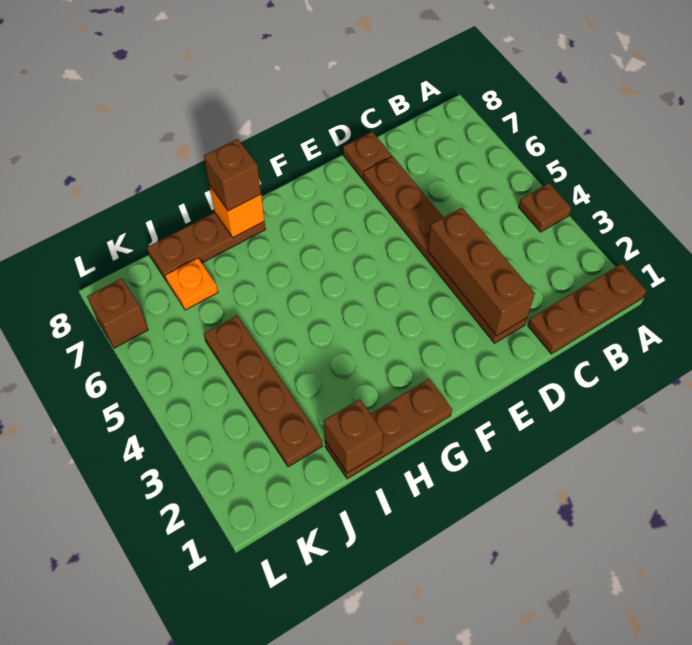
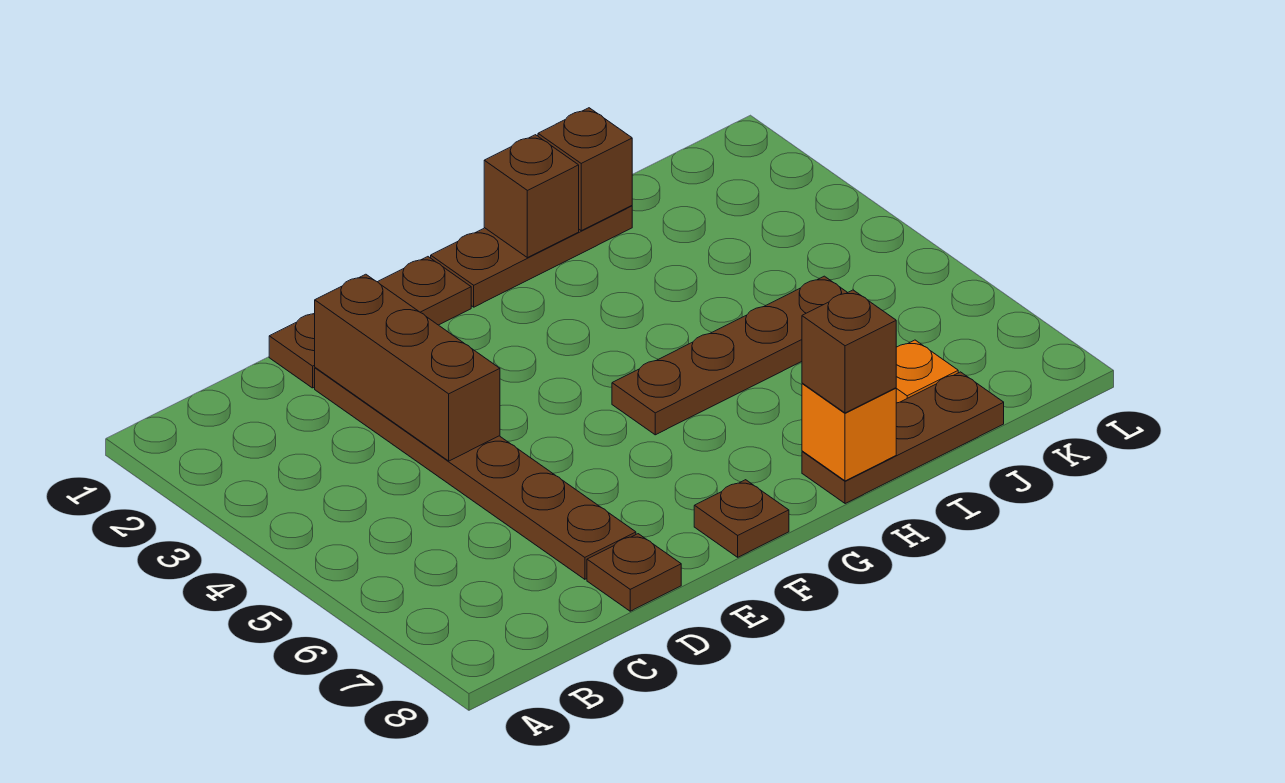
brown 1x3 plate [528,264,646,354] -> brown 1x3 plate moved to [269,257,471,388]
brown 1x1 plate [519,183,571,232] -> brown 1x1 plate moved to [694,480,789,557]
brown 1x4 plate [204,316,322,467] -> brown 1x4 plate turned to [612,276,847,435]
brown 1x1 brick [87,278,148,348] -> brown 1x1 brick moved to [484,135,579,258]

